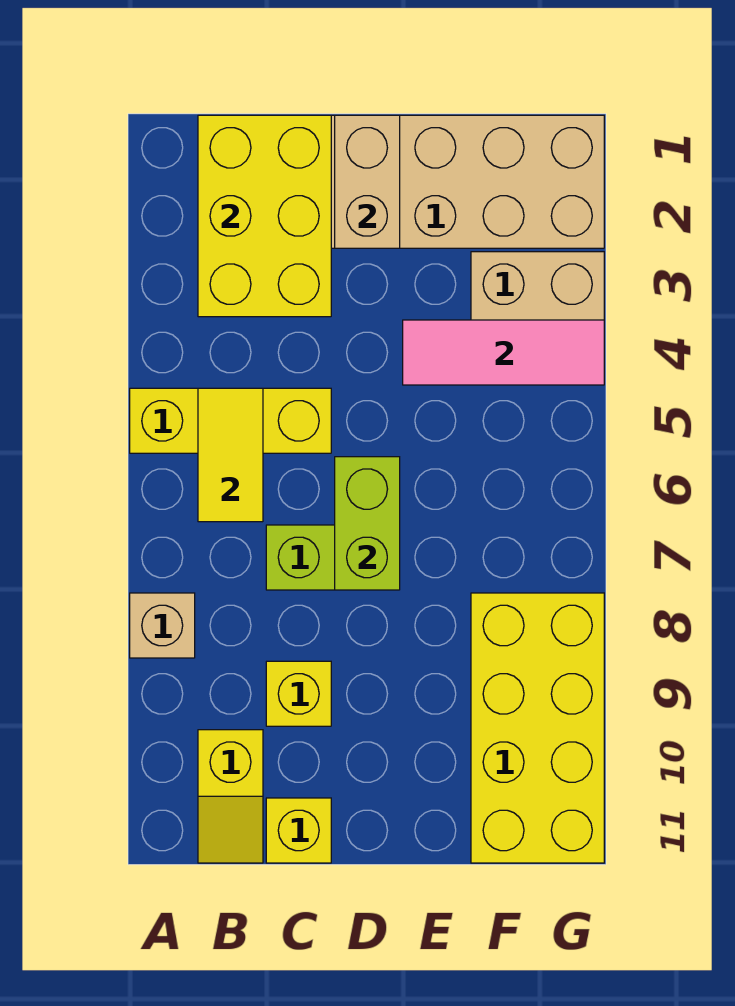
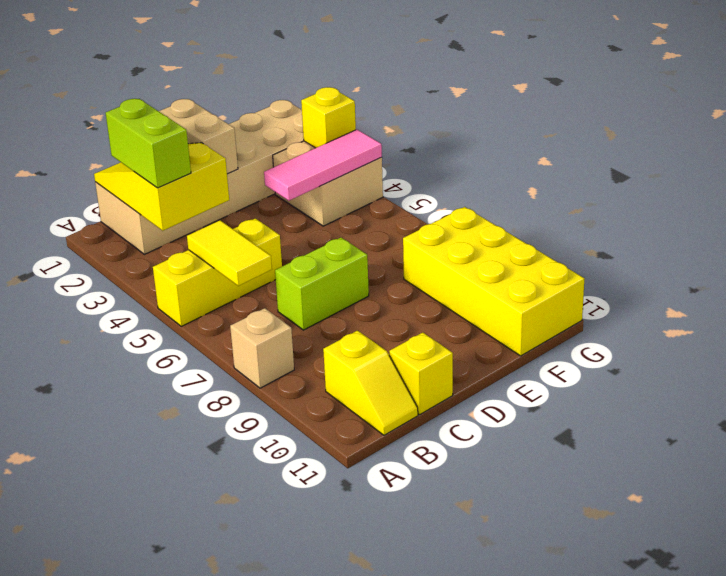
yellow 2x3 brick [198,115,331,317] -> yellow 2x3 slope [94,143,229,231]
yellow 1x1 brick [266,661,331,726] -> yellow 1x1 brick moved to [301,87,356,148]
lime 1x2 brick [335,457,400,590] -> lime 1x2 brick moved to [106,99,191,188]

